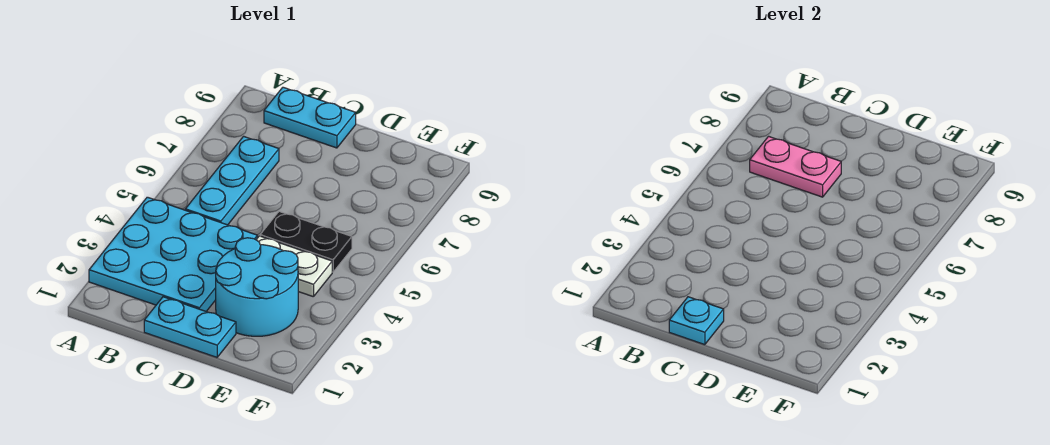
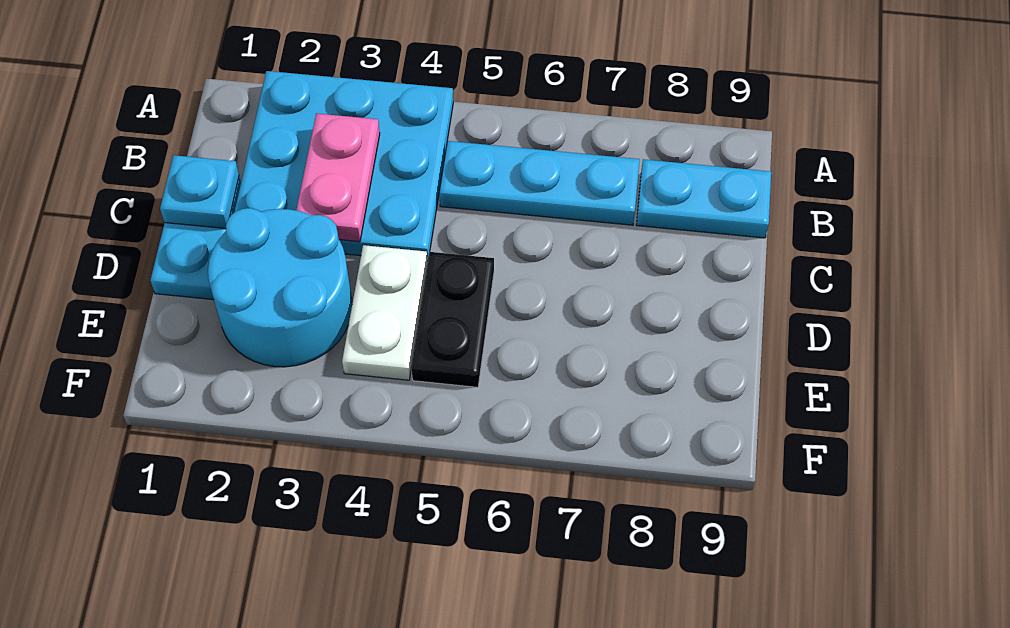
pink 1x2 plate [750,136,841,197] -> pink 1x2 plate moved to [296,113,380,242]
cyan 1x2 plate [264,87,356,148] -> cyan 1x2 plate turned to [636,159,771,238]

